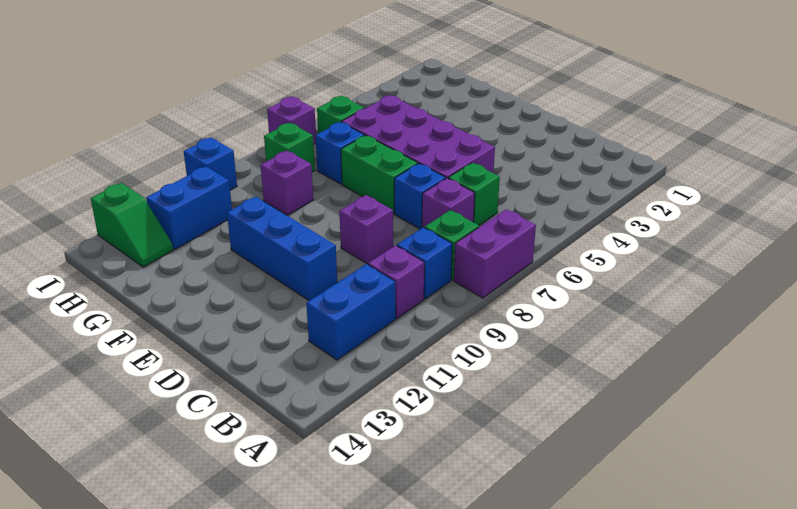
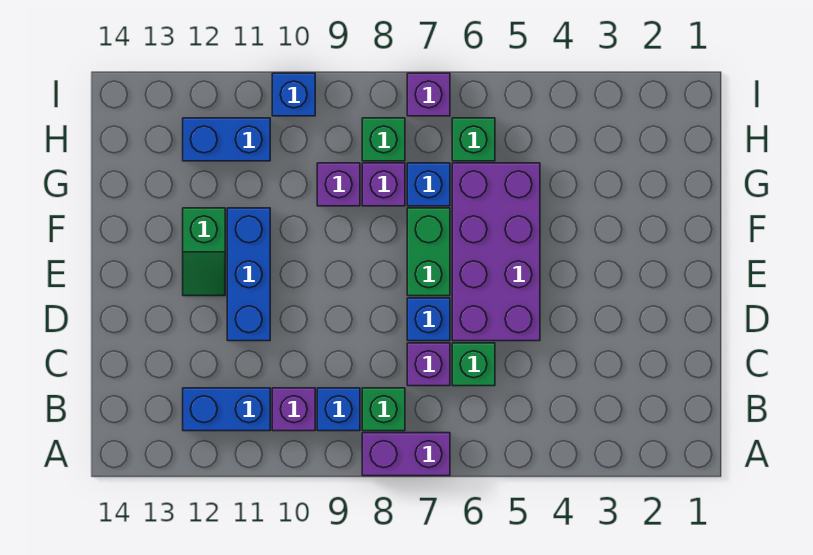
purple 1x1 brick [339,195,393,264] -> purple 1x1 brick moved to [362,163,405,206]
green 1x2 slope [91,183,173,267] -> green 1x2 slope moved to [183,208,225,296]

